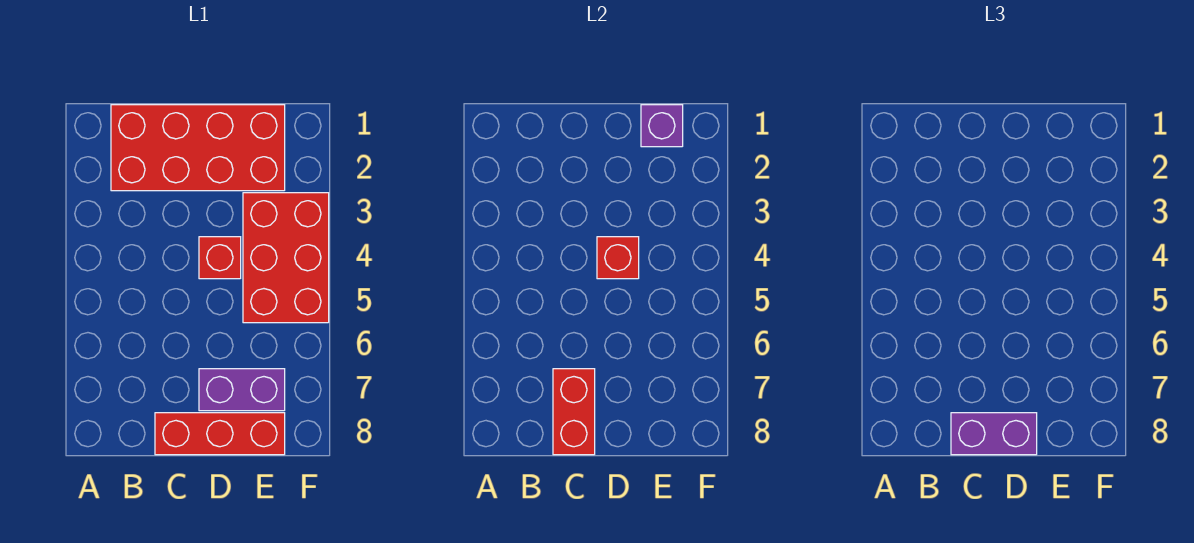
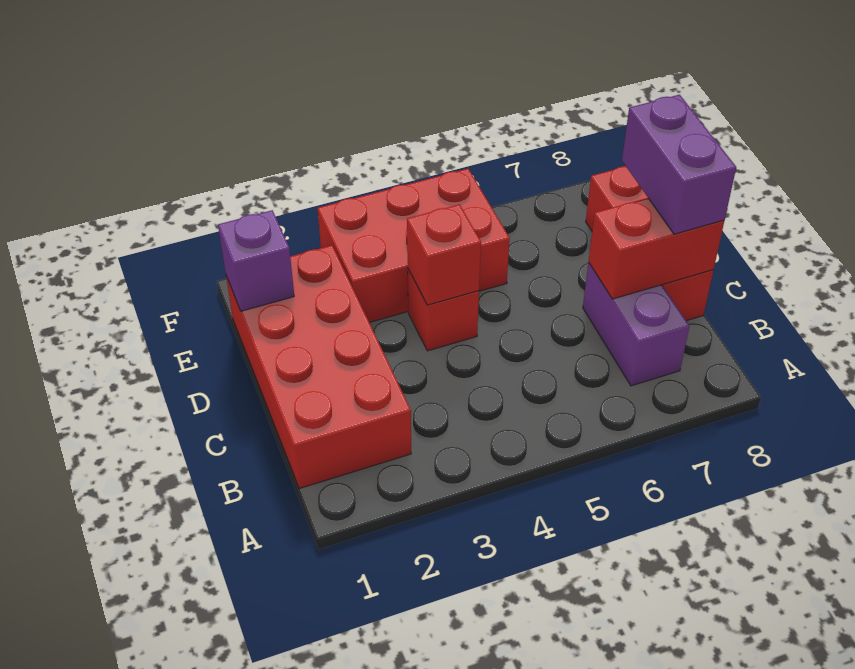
purple 1x2 brick [199,369,285,411] -> purple 1x2 brick moved to [583,263,689,386]

